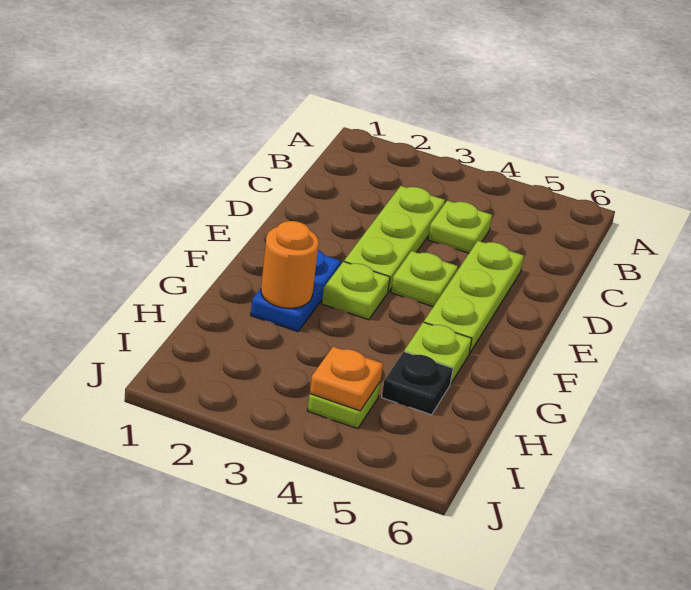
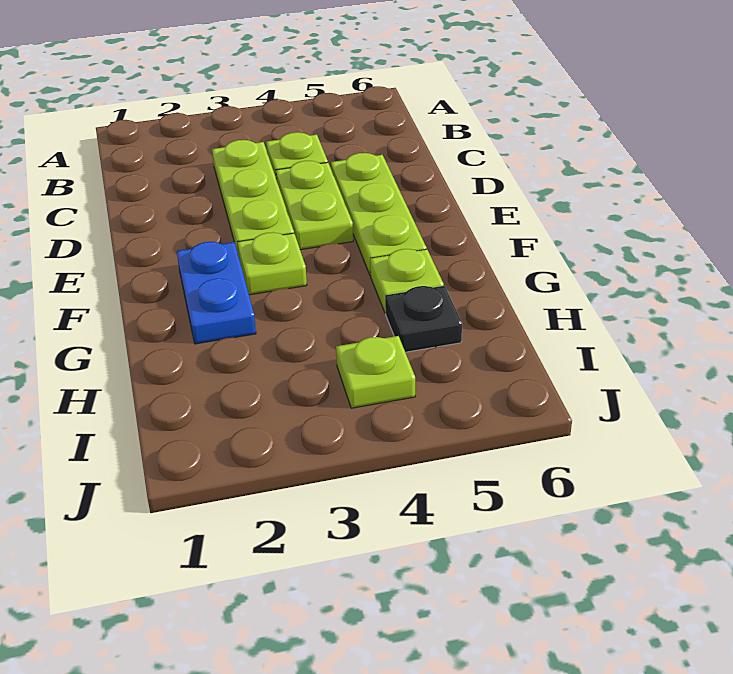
lime 1x1 plate [391,251,458,307] -> lime 1x2 plate [276,161,353,250]
orange 1x1 round brick [261,221,319,308] -> none
orange 1x1 plate [310,347,383,411] -> none

